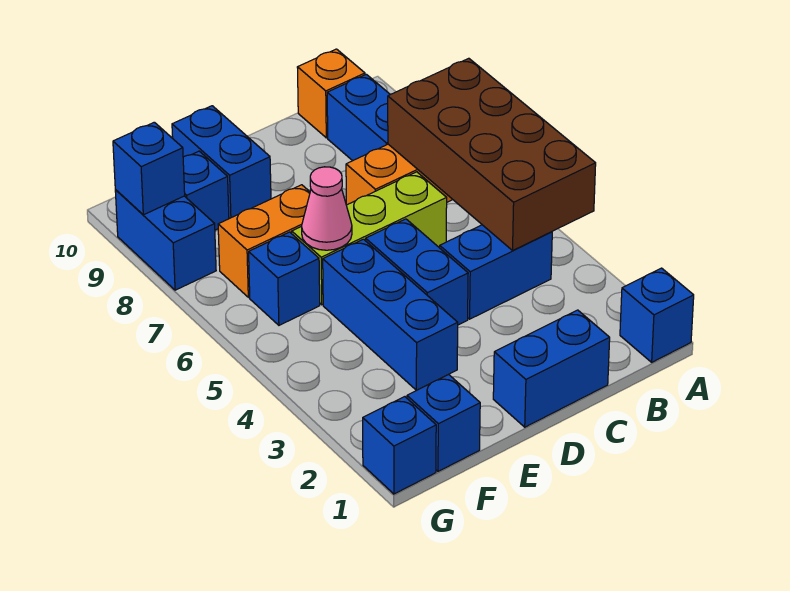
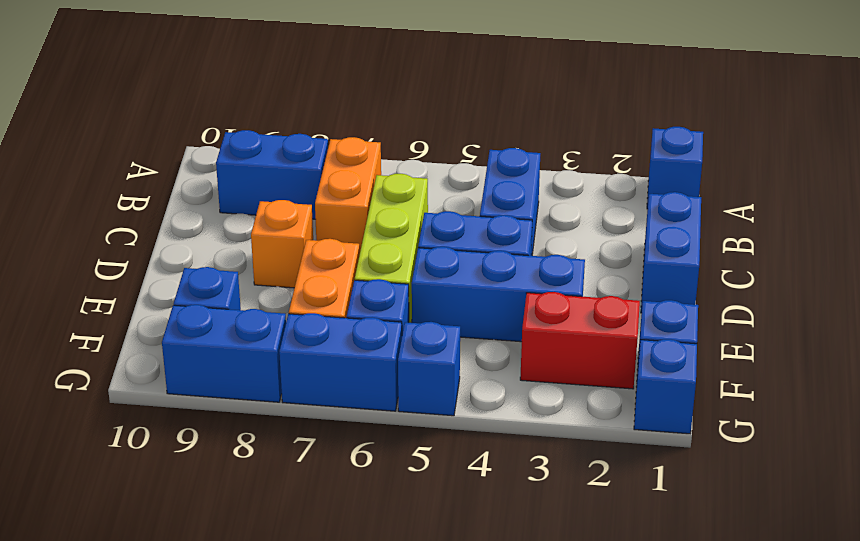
brown 2x4 brick [388,58,596,250] -> none
orange 1x1 brick [297,49,365,138] -> orange 1x1 brick moved to [251,200,313,288]
pink 1x1 cone [302,167,352,250] -> none
blue 1x2 brick [172,106,271,219] -> blue 1x2 brick moved to [279,313,402,411]
none -> red 1x2 brick [520,292,640,389]
blue 1x1 brick [113,122,185,215] -> blue 1x1 brick moved to [398,322,460,416]

